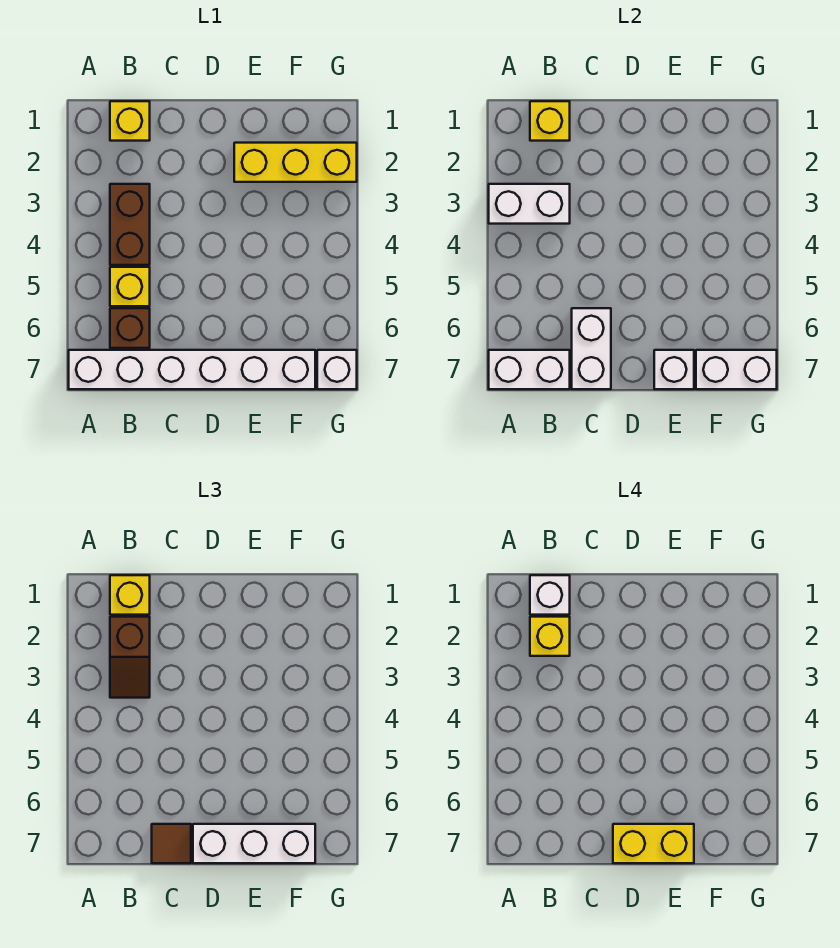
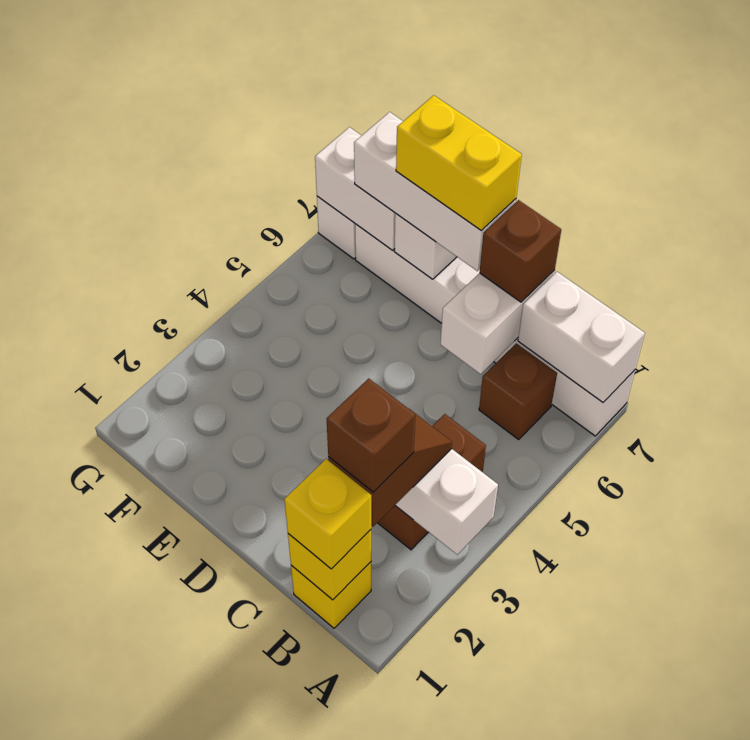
white 1x1 brick [530,575,570,615] -> none
yellow 1x1 brick [530,617,570,656] -> brown 1x1 brick [327,378,415,492]
yellow 1x1 brick [110,267,150,306] -> none
brown 1x1 tile [152,824,191,863] -> brown 1x1 brick [480,200,561,302]
yellow 1x3 brick [234,143,357,182] -> none

